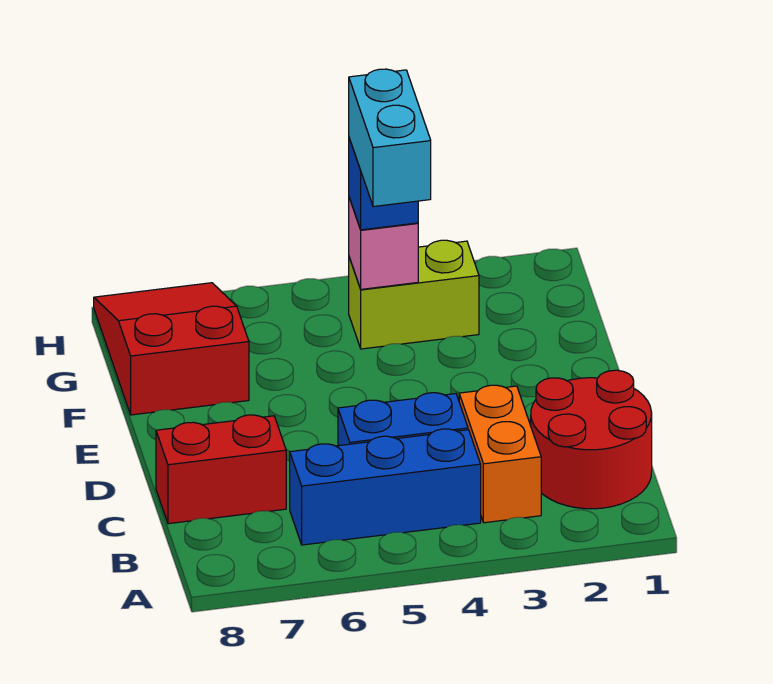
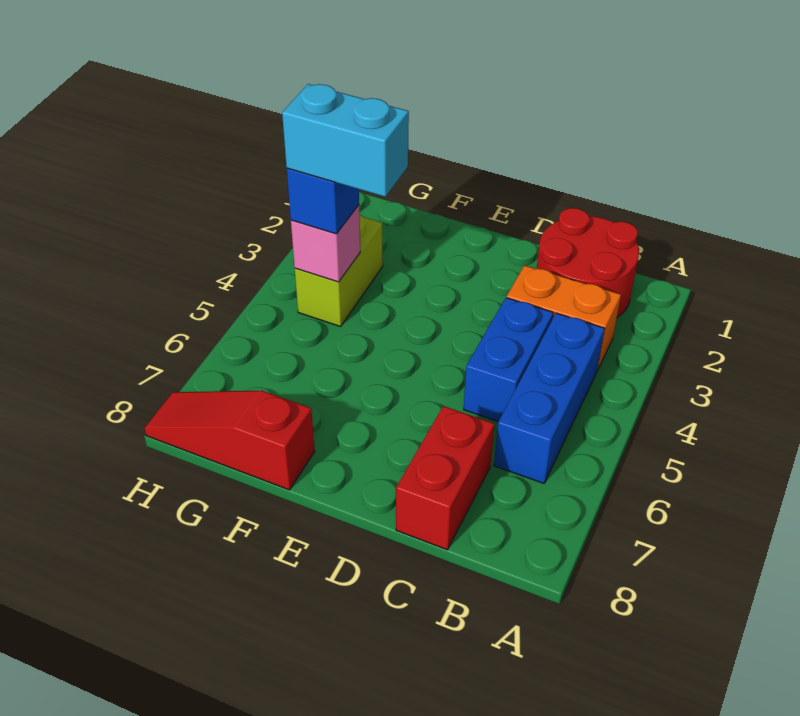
red 2x3 slope [94,283,249,415] -> red 1x3 slope [145,390,315,490]

